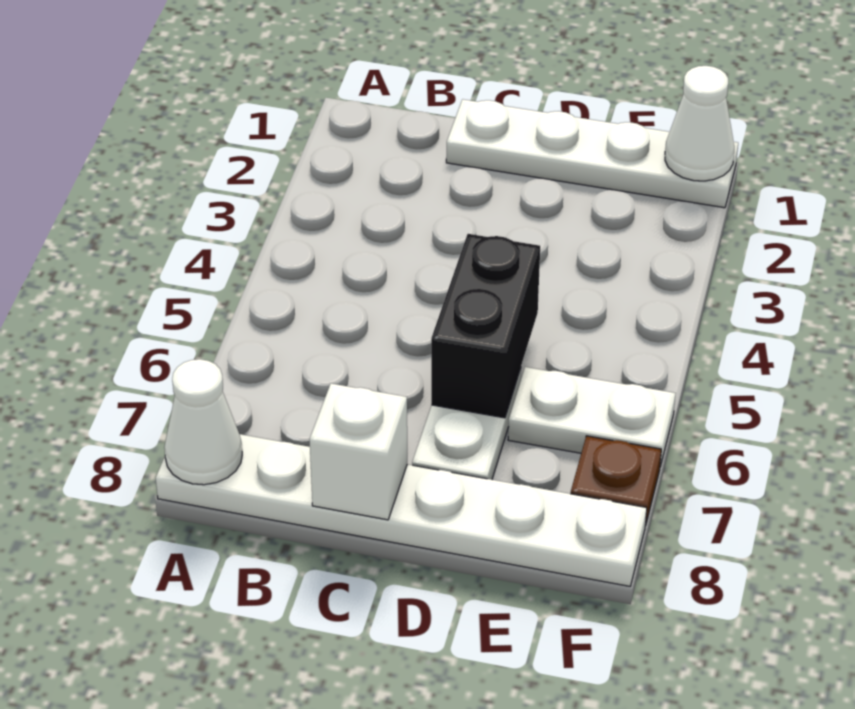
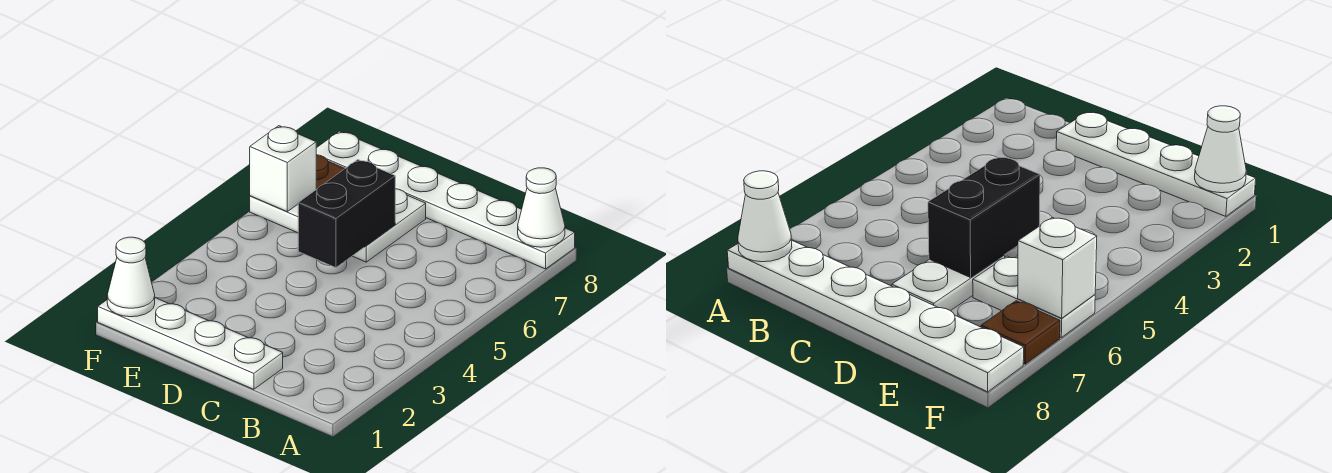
white 1x1 brick [310,383,407,520] -> white 1x1 brick moved to [250,126,316,211]

